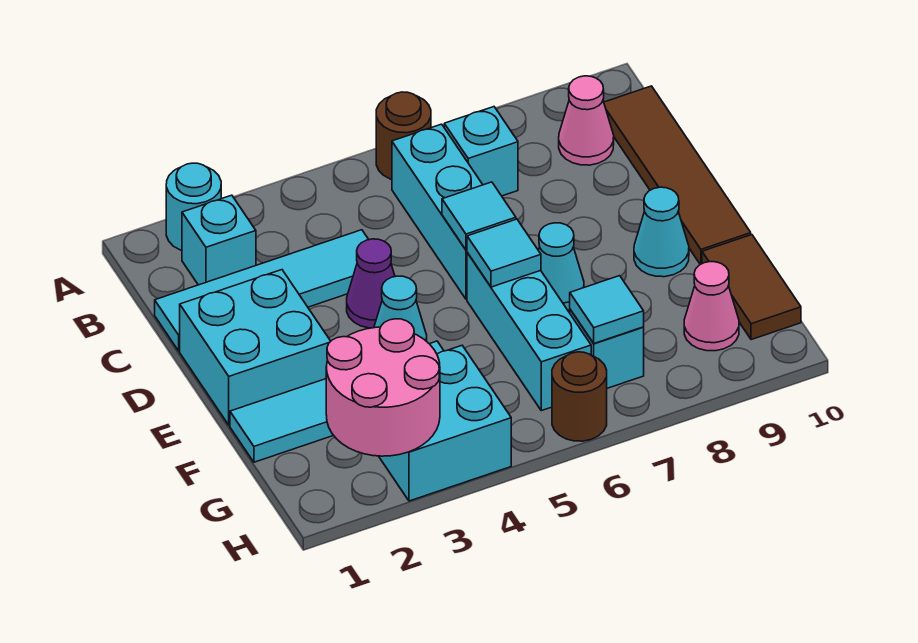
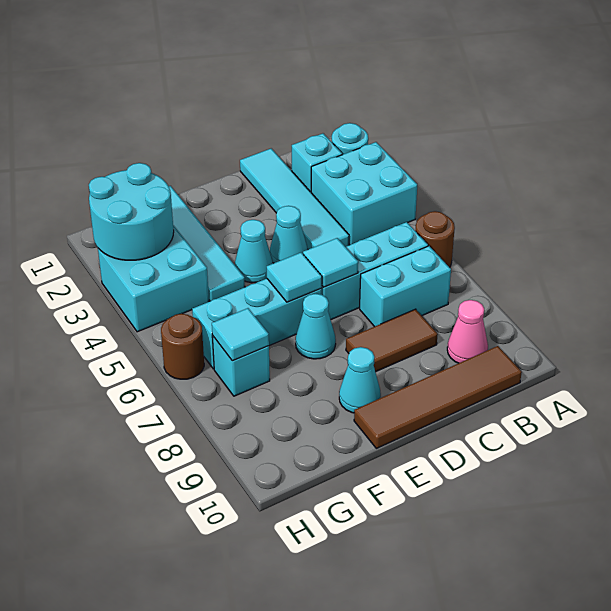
cyan 1x1 brick [444,107,518,196] -> cyan 1x2 brick [360,246,451,327]
cyan 2x2 brick [180,270,331,425] -> cyan 2x2 brick moved to [311,142,417,245]
purple 1x1 cone [347,239,395,328] -> cyan 1x1 cone [270,206,308,263]
brown 1x2 tile [702,235,801,340] -> brown 1x2 tile moved to [346,309,438,372]
pink 2x2 round brick [326,319,440,456] -> cyan 2x2 round brick [89,163,174,260]
pink 1x1 cone [684,262,739,351] -> none

